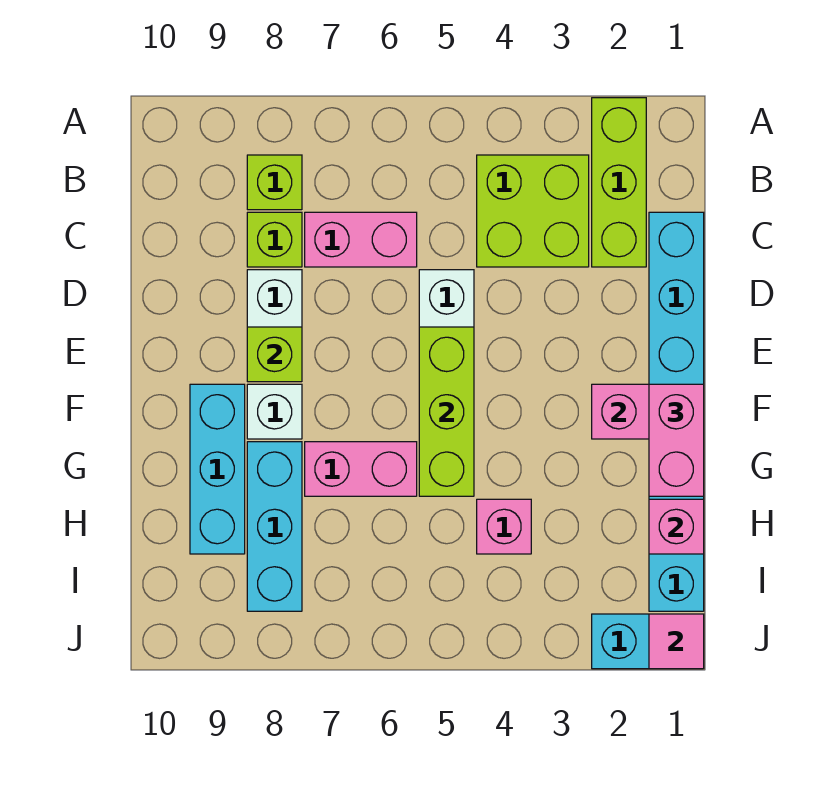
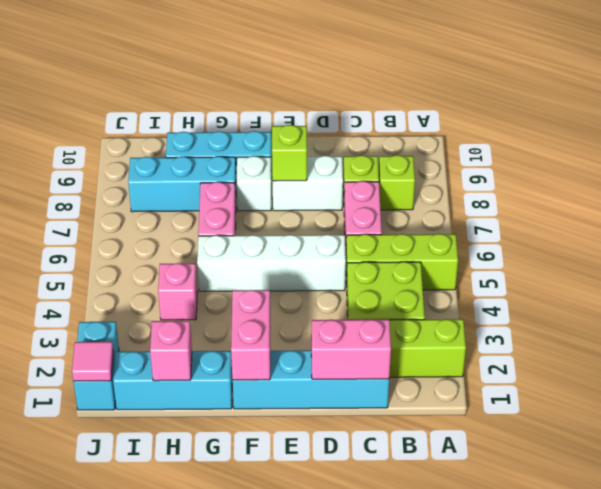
lime 1x3 brick [419,327,474,496] -> lime 1x3 brick moved to [346,234,458,290]
pink 1x2 brick [649,384,704,496] -> pink 1x2 brick moved to [311,320,391,379]

